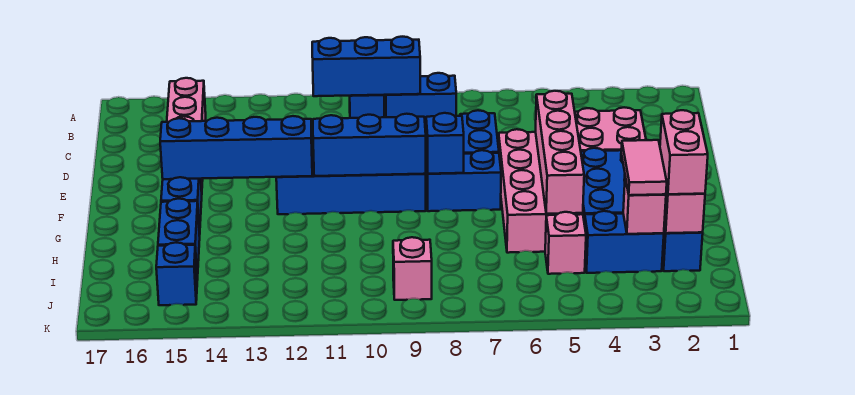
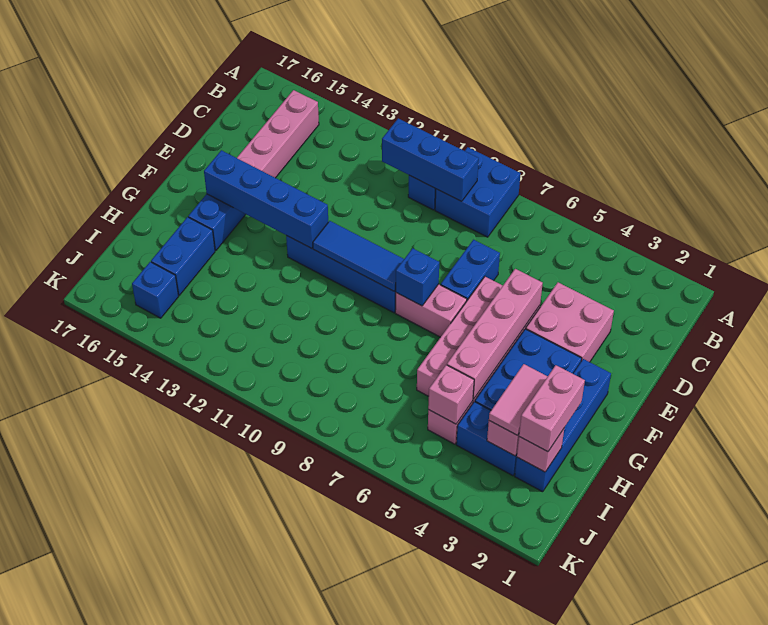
blue 1x2 brick [385,73,456,131] -> blue 2x2 brick [435,147,521,237]
blue 1x2 brick [426,150,501,211] -> pink 1x2 brick [395,284,467,337]
blue 1x3 brick [313,114,426,176] -> blue 1x3 tile [313,221,404,291]
pink 1x1 brick [393,237,432,300] -> pink 1x1 brick moved to [428,365,474,424]

